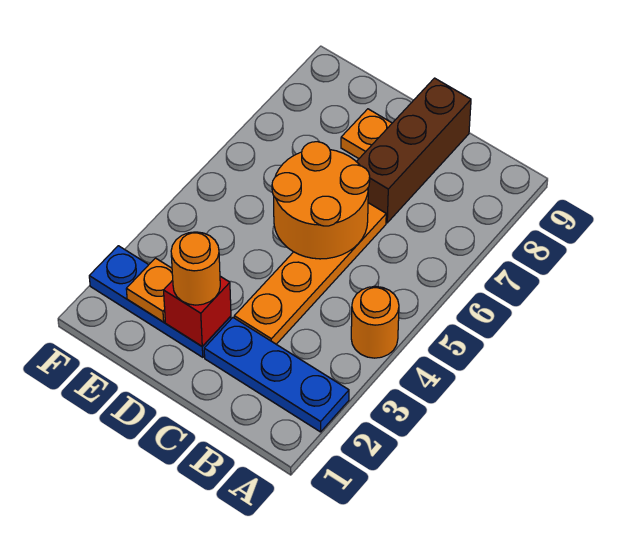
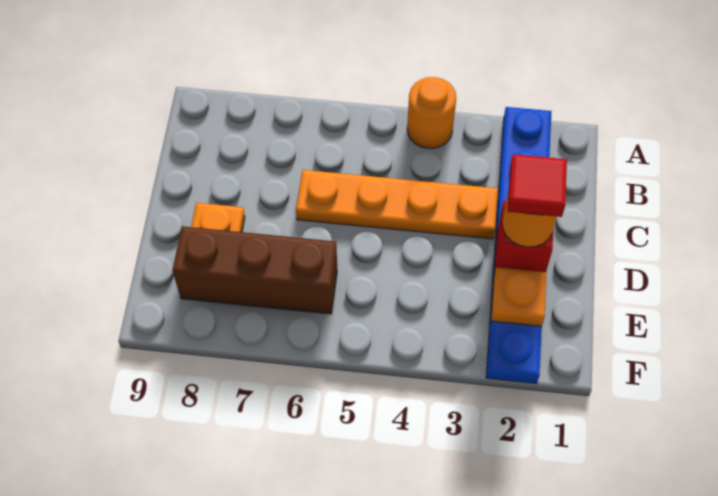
orange 2x2 round brick [272,142,370,259] -> none
brown 1x3 brick [357,78,471,223] -> brown 1x3 brick moved to [172,226,337,314]
none -> red 1x1 tile [508,154,567,217]

